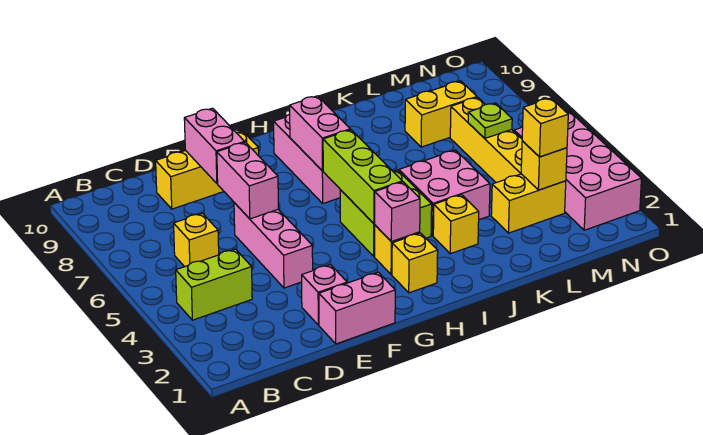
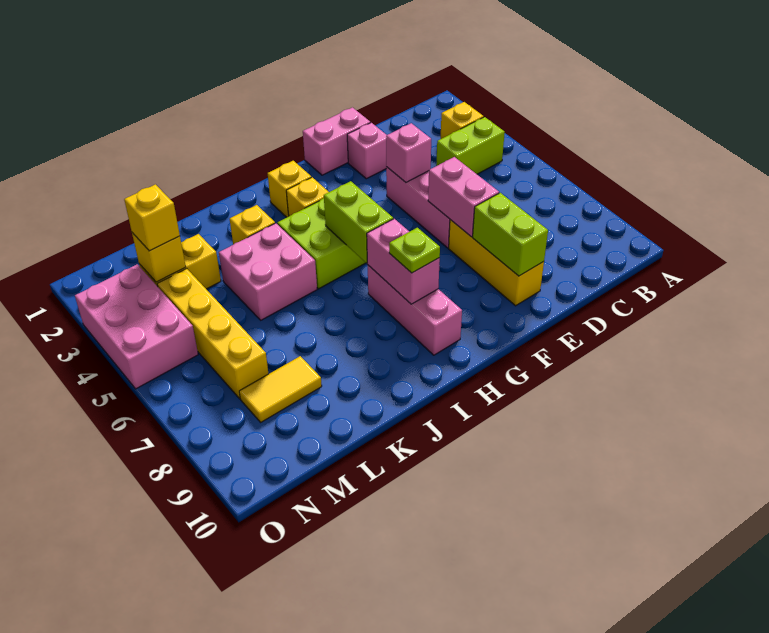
yellow 1x1 brick [174,213,219,267] -> yellow 1x1 brick moved to [441,102,484,139]
yellow 1x3 brick [156,132,259,209] -> yellow 1x3 brick turned to [449,220,544,306]
pink 1x2 brick [184,108,245,184] -> lime 1x2 brick [473,193,548,276]
pink 1x1 brick [374,182,420,242] -> pink 1x1 brick moved to [386,123,431,182]
lime 1x3 brick [323,130,402,223] -> lime 1x2 brick [324,181,393,263]
yellow 1x2 brick [405,81,477,147] -> yellow 1x2 tile [239,356,322,422]
lime 1x1 plate [468,103,512,138] -> lime 1x1 plate moved to [389,228,440,273]
pink 2x4 brick [514,111,641,230] -> pink 2x3 brick [75,264,198,389]

